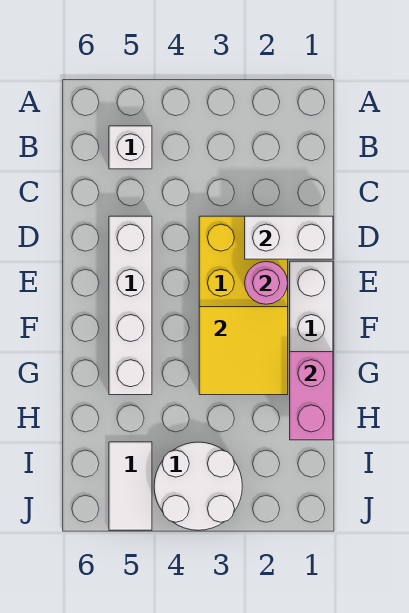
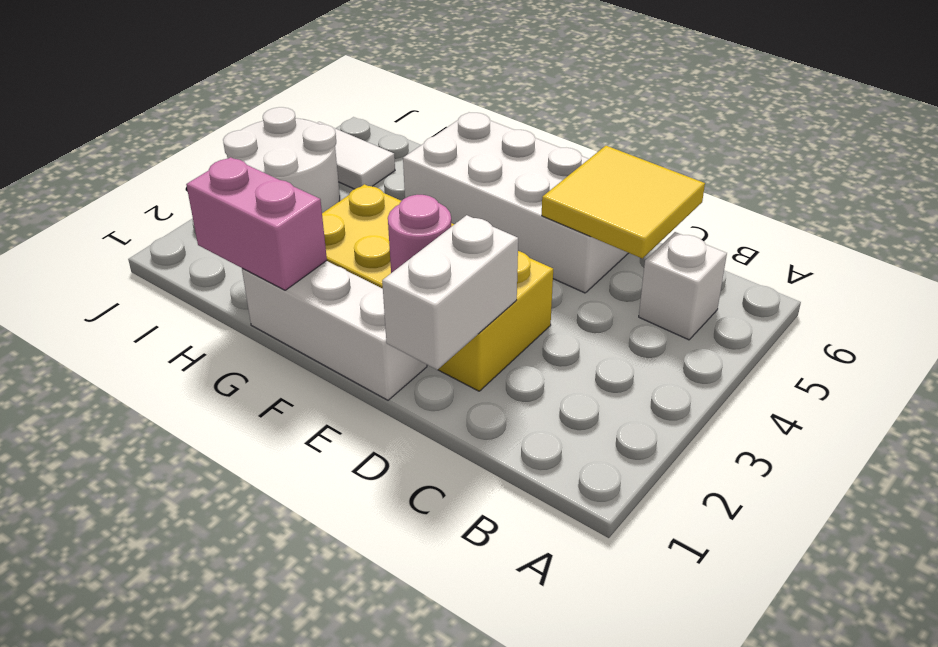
white 1x4 brick [109,216,152,395] -> white 2x4 brick [403,112,628,293]
yellow 2x2 tile [199,307,288,395] -> yellow 2x2 tile moved to [542,146,705,259]

